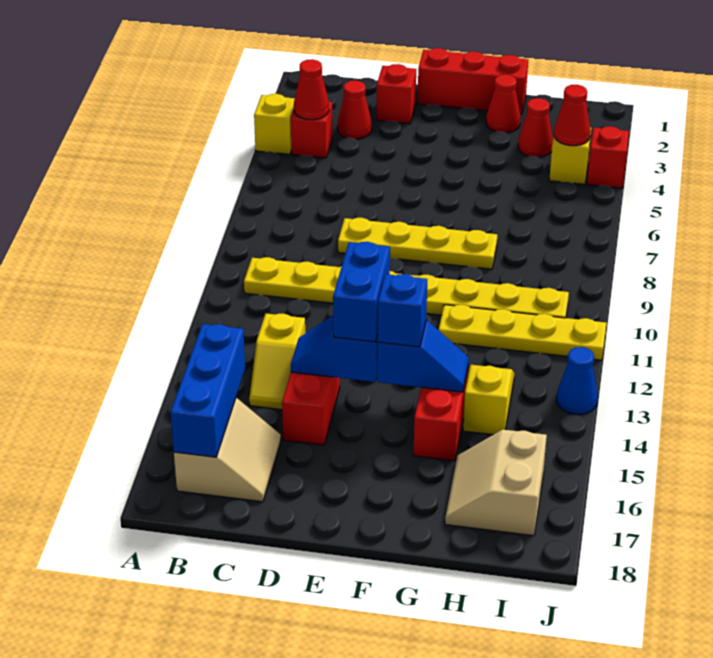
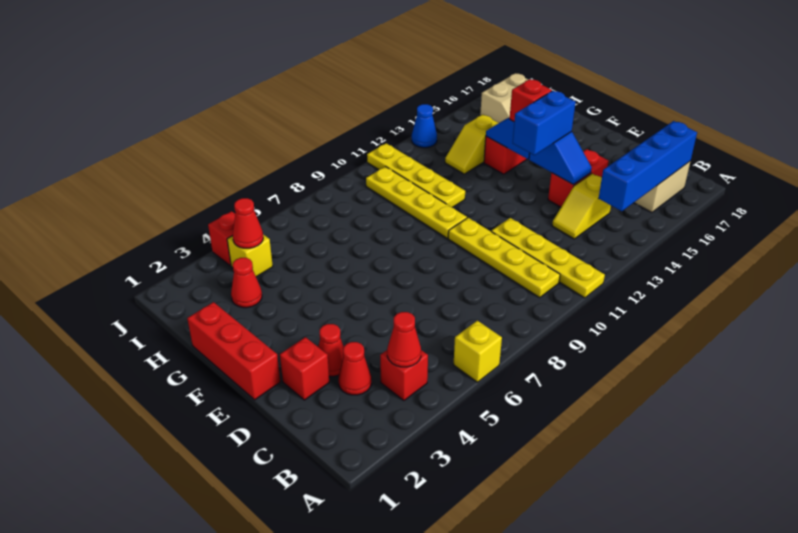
yellow 1x1 brick [254,94,295,154] -> yellow 1x1 brick moved to [453,321,502,382]
blue 1x3 brick [170,324,245,457] -> blue 1x4 brick [599,121,697,211]
yellow 1x2 slope [249,314,305,410] -> yellow 1x2 slope turned to [552,174,611,239]
yellow 1x4 plate [338,218,497,269] -> yellow 1x4 plate moved to [491,218,605,298]
blue 1x1 brick [378,274,427,347] -> red 1x1 brick [510,79,552,122]
red 1x1 cone [486,74,521,133] -> red 1x1 cone moved to [318,324,344,376]

